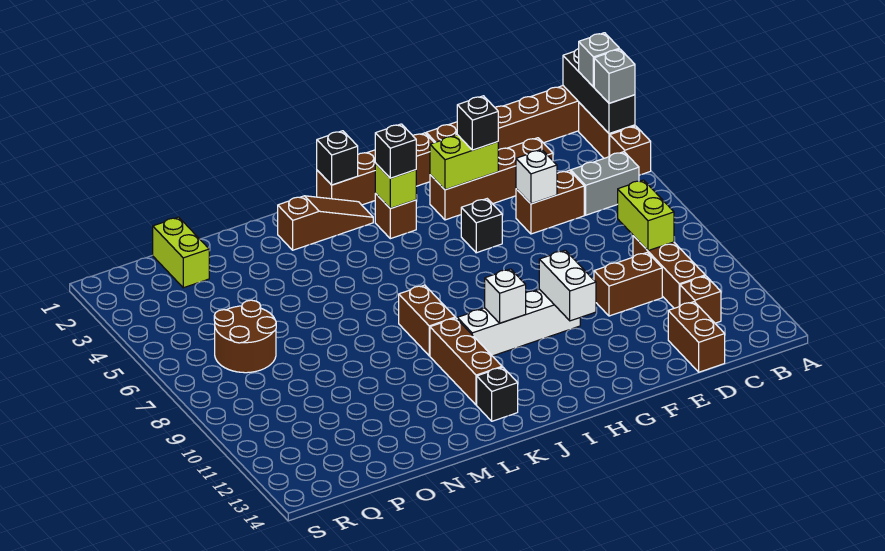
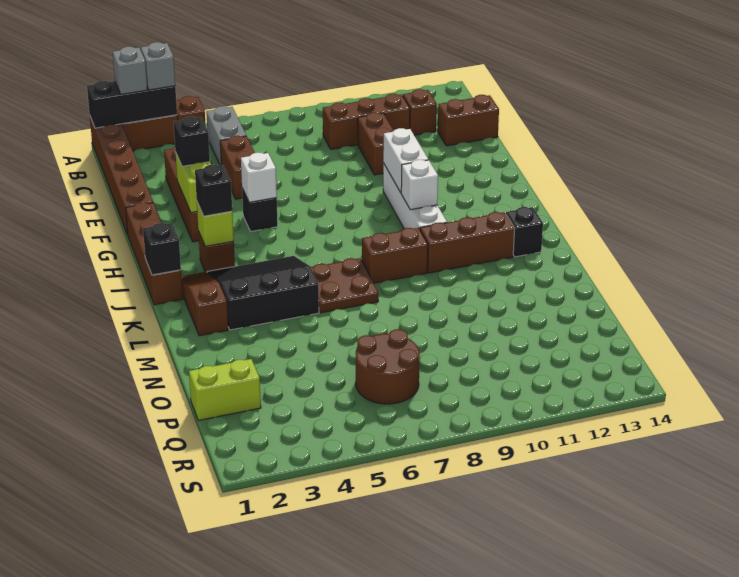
lime 1x2 brick [618,180,674,251] -> none
white 1x1 brick [516,150,557,204] -> white 1x1 brick moved to [241,153,277,202]
white 1x2 brick [539,250,596,321] -> white 1x2 brick turned to [383,128,428,193]
none -> black 3x3 slope [207,256,319,330]
none -> brown 2x2 plate [311,258,378,313]

